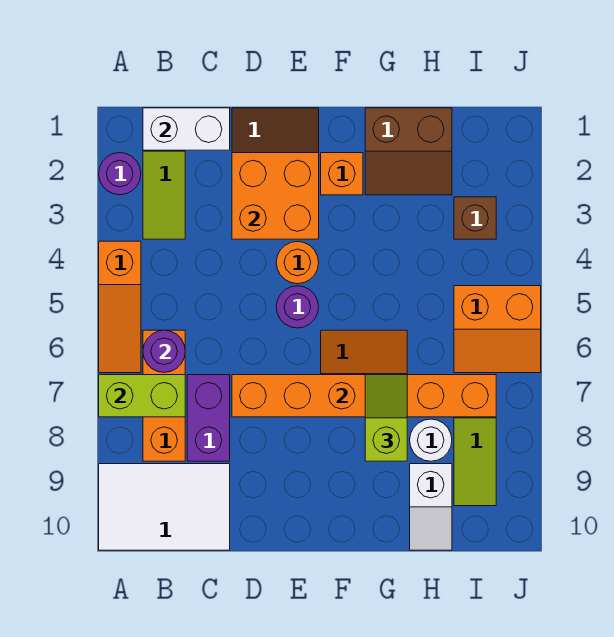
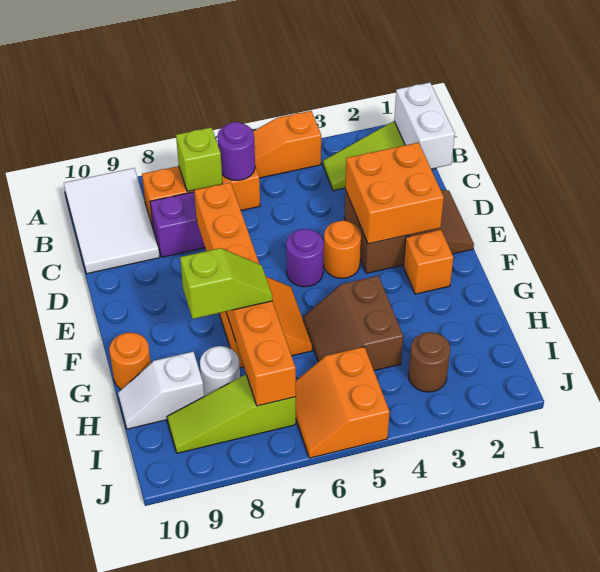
purple 1x1 round brick [99,153,141,195] -> none
lime 1x2 brick [99,375,185,417] -> lime 1x1 brick [176,127,222,192]
brown 2x2 slope [365,108,452,195] -> brown 2x2 slope moved to [304,276,403,371]
none -> orange 1x1 round brick [109,332,151,389]
brown 1x1 brick [454,197,496,239] -> brown 1x1 round brick [408,332,450,392]

